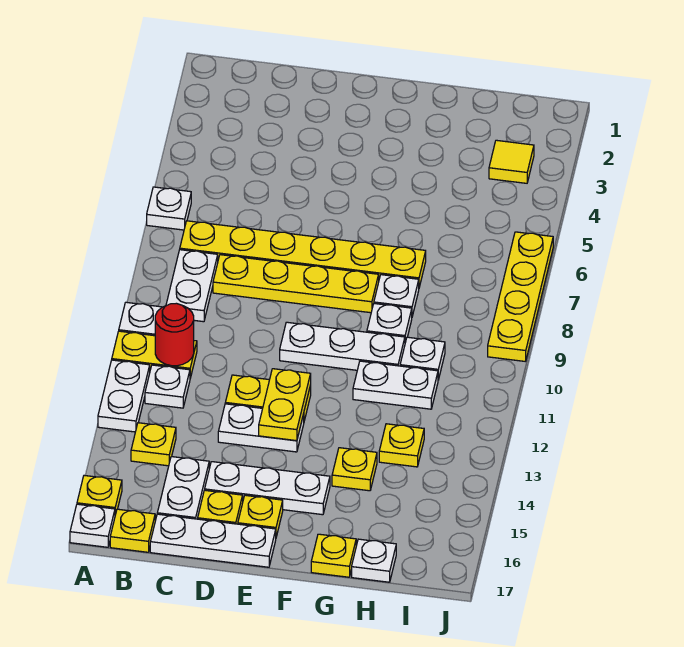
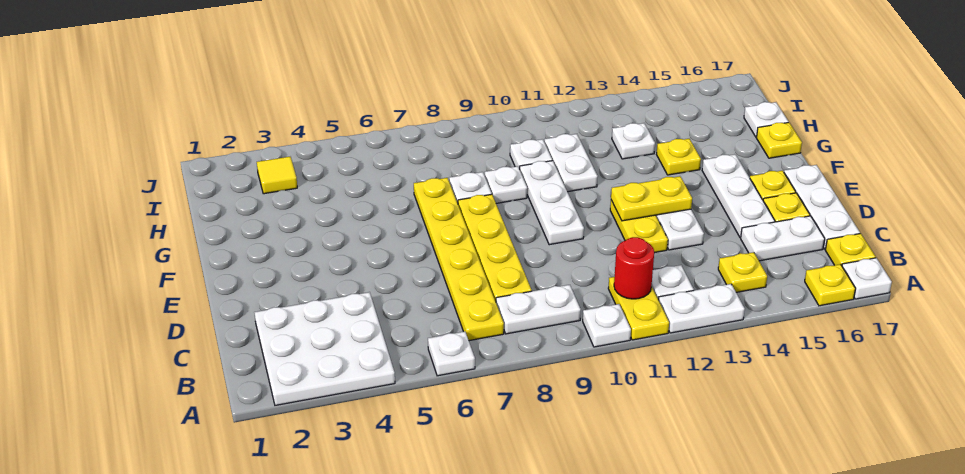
none -> white 3x3 plate [254,292,395,405]
yellow 1x1 plate [379,424,424,467] -> white 1x1 plate [612,123,655,159]
yellow 1x4 plate [488,232,553,362] -> none

